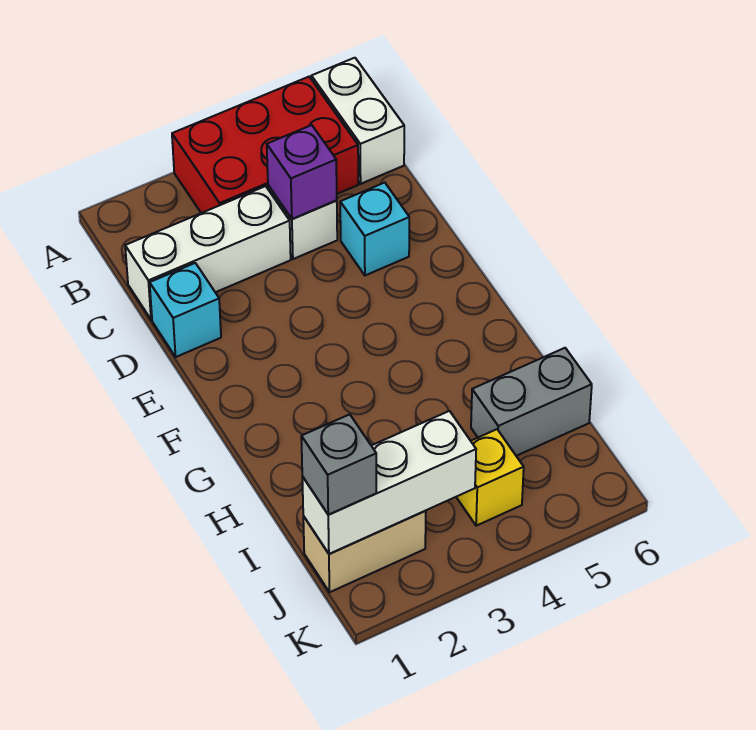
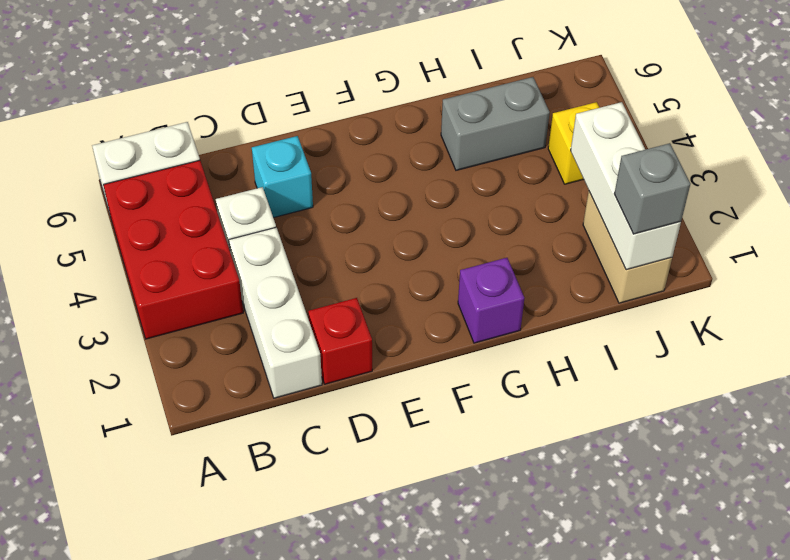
purple 1x1 brick [267,125,337,219] -> purple 1x1 brick moved to [458,258,524,343]
cyan 1x1 brick [150,263,221,357] -> red 1x1 brick [308,298,372,384]
grey 1x2 brick [471,348,592,456] -> grey 1x2 brick turned to [441,77,550,170]

